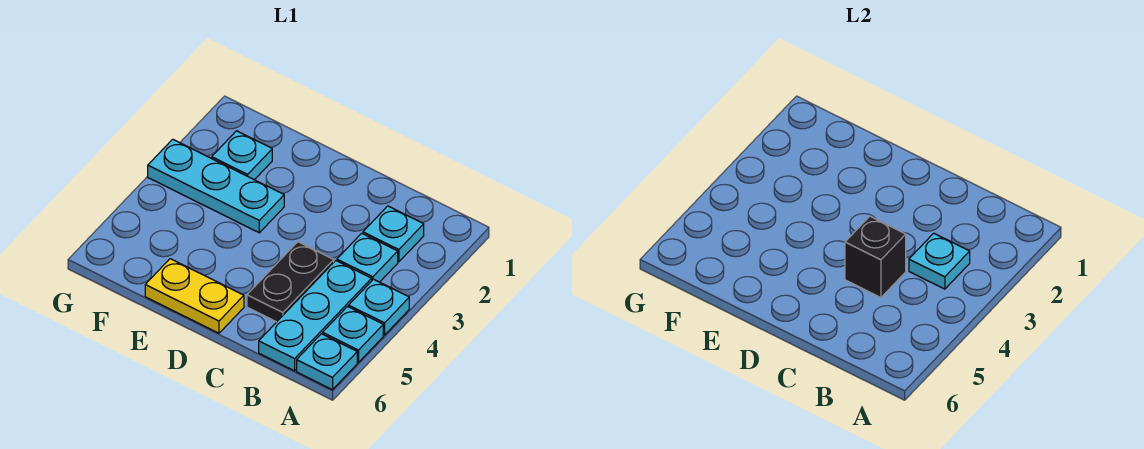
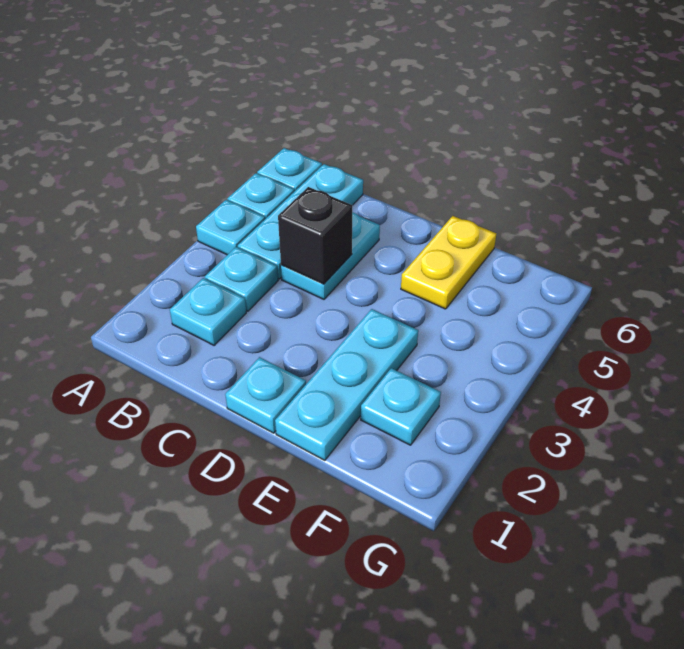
cyan 1x1 plate [909,233,970,289] -> cyan 1x1 plate moved to [225,357,306,433]
black 1x2 plate [247,242,334,322] -> cyan 1x2 plate [281,212,380,299]
yellow 1x2 plate [145,259,244,333] -> yellow 1x2 plate turned to [401,216,496,309]
cyan 1x3 plate [148,139,284,233] -> cyan 1x3 plate turned to [275,309,418,460]

